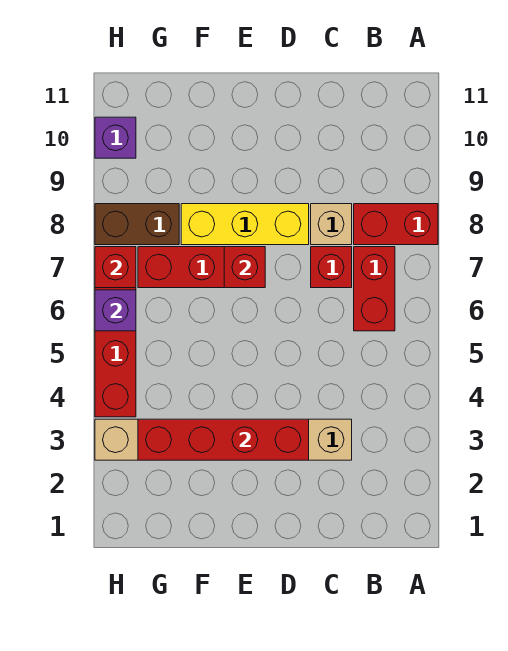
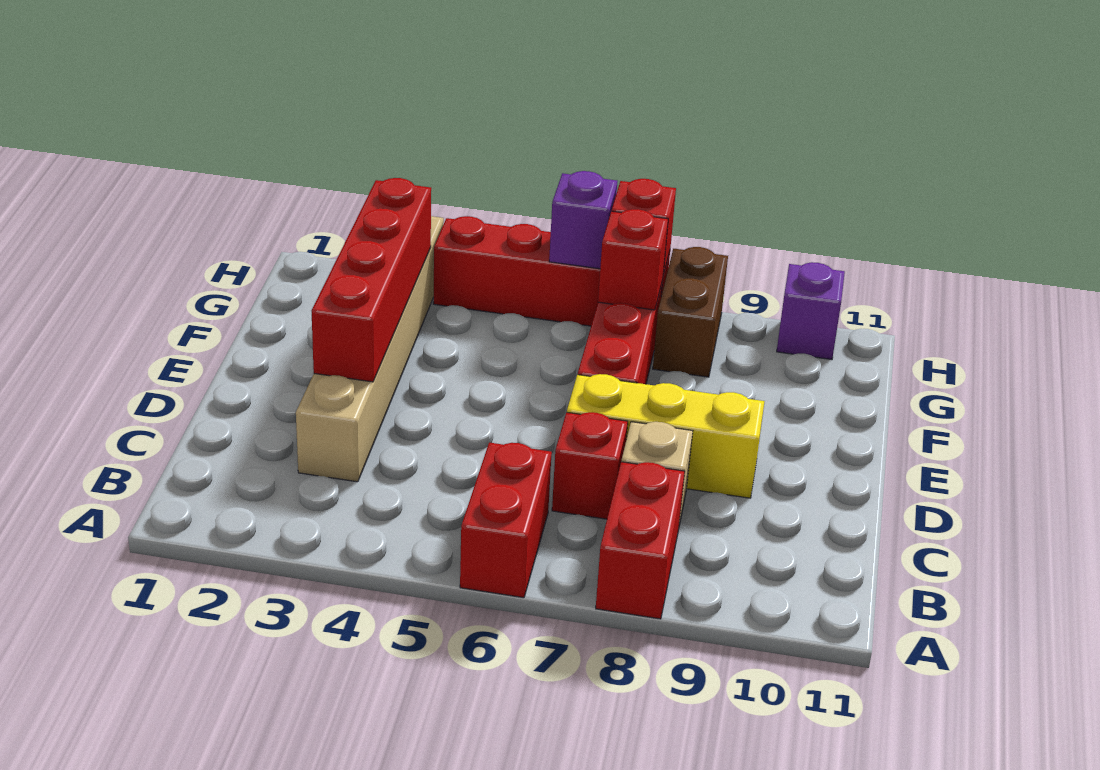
red 1x2 brick [354,247,395,331] -> red 1x2 brick turned to [460,443,552,598]
yellow 1x3 brick [181,204,309,245] -> yellow 1x3 brick turned to [567,374,765,498]
red 1x1 brick [224,247,265,288] -> red 1x1 brick moved to [598,209,668,310]

